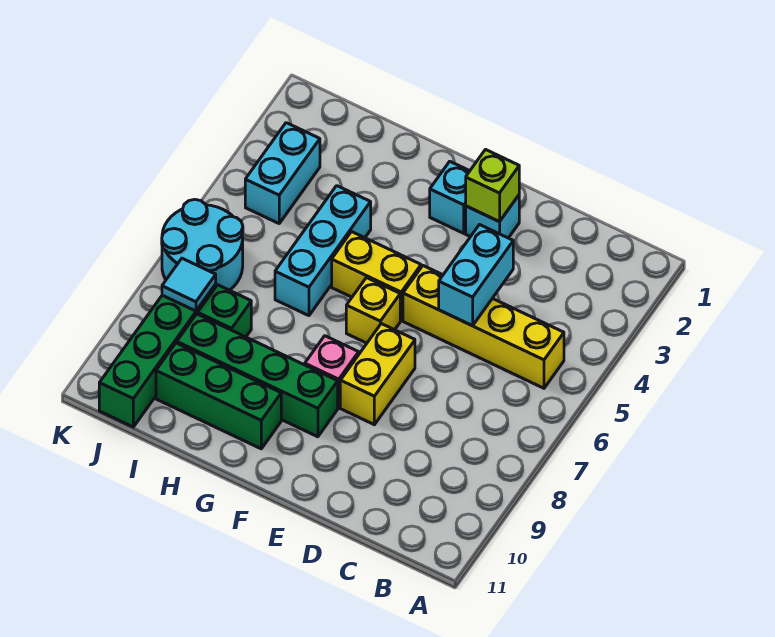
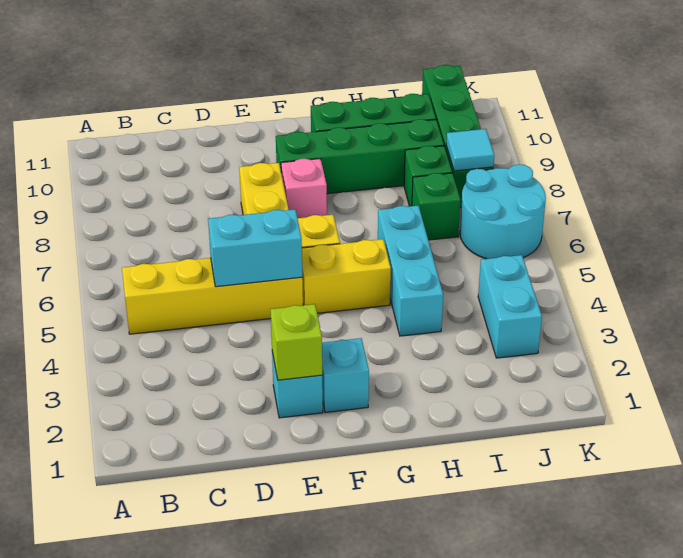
cyan 1x2 brick [439,225,513,326] -> cyan 1x2 brick turned to [208,209,302,287]
none -> green 1x1 brick [412,173,460,240]

